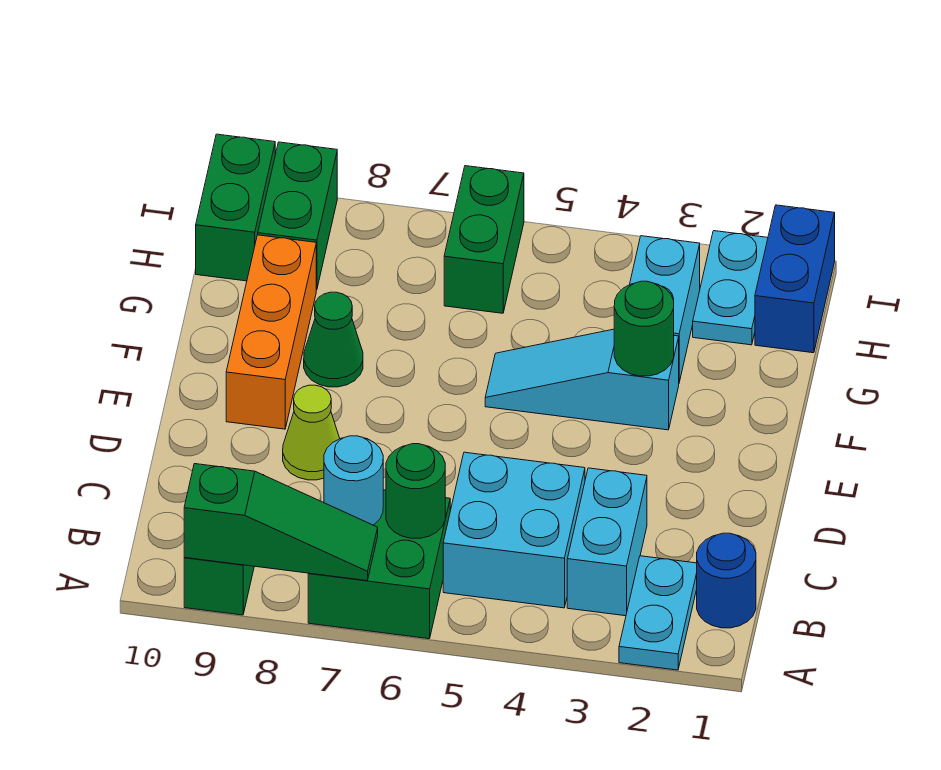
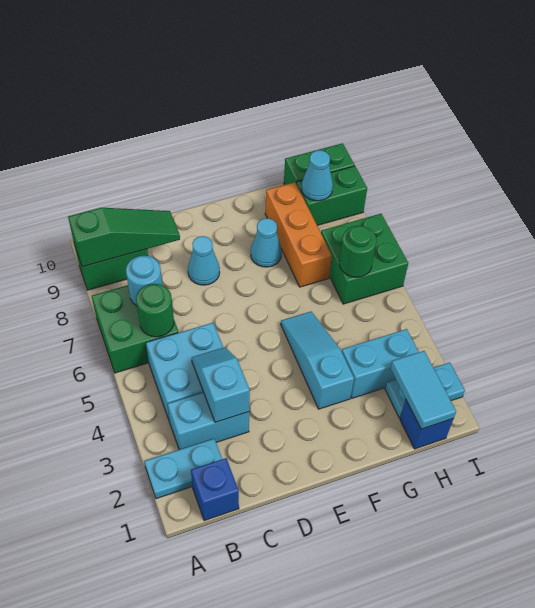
green 1x3 slope [184,464,378,581] -> green 1x3 slope turned to [68,208,180,267]
blue 1x1 round brick [697,533,756,628] -> blue 1x1 brick [191,458,239,521]
none -> cyan 1x2 slope [192,347,250,422]
lime 1x1 cone [283,385,340,480] -> cyan 1x1 cone [188,236,220,285]
orange 1x3 brick [226,235,316,429] -> orange 1x3 brick turned to [265,182,332,287]
green 1x1 round brick [614,281,674,376] -> green 1x1 round brick moved to [339,226,376,277]
green 1x1 cone [304,292,363,387] -> cyan 1x1 cone [251,218,282,267]
blue 1x2 brick [755,205,835,353] -> blue 1x1 brick [400,400,453,449]
none -> cyan 1x2 tile [391,351,456,429]
green 1x2 brick [444,166,524,313] -> green 2x2 brick [321,214,408,304]
none -> cyan 1x1 cone [301,150,333,201]

